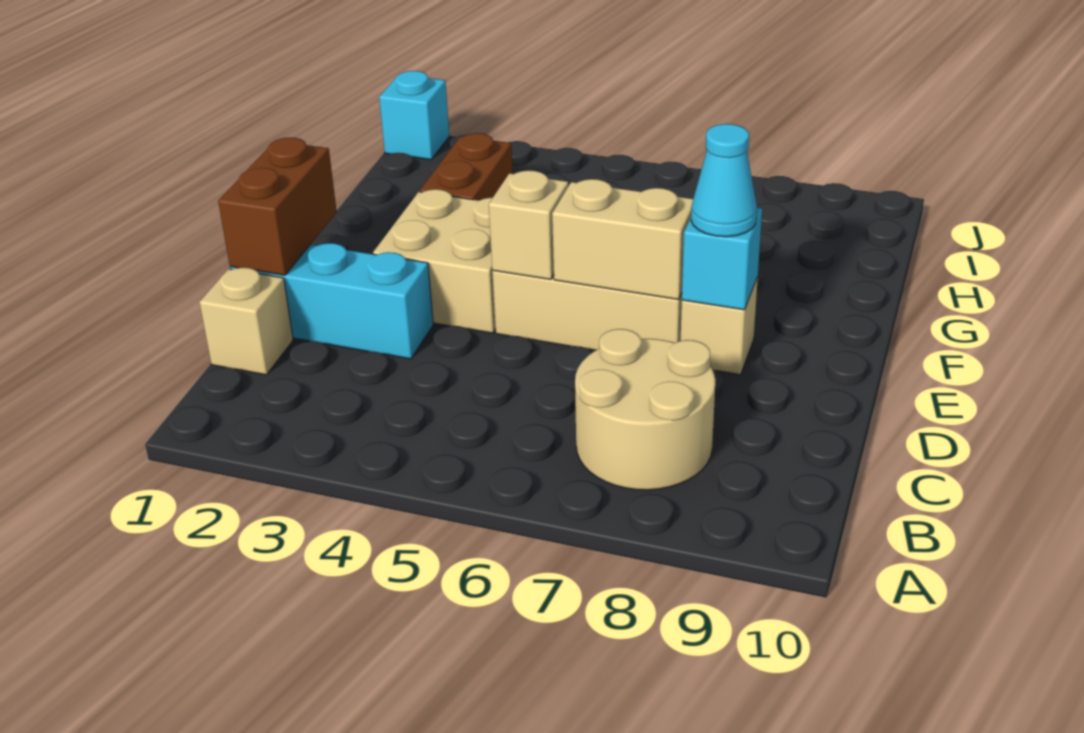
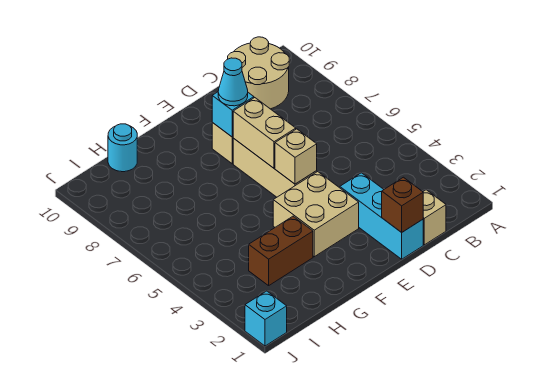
tan 2x2 round brick [575,329,715,490] -> tan 2x2 round brick moved to [228,37,289,109]
brown 1x2 brick [218,138,337,275] -> brown 1x1 brick [382,177,423,232]
none -> cyan 1x1 round brick [108,124,137,172]

